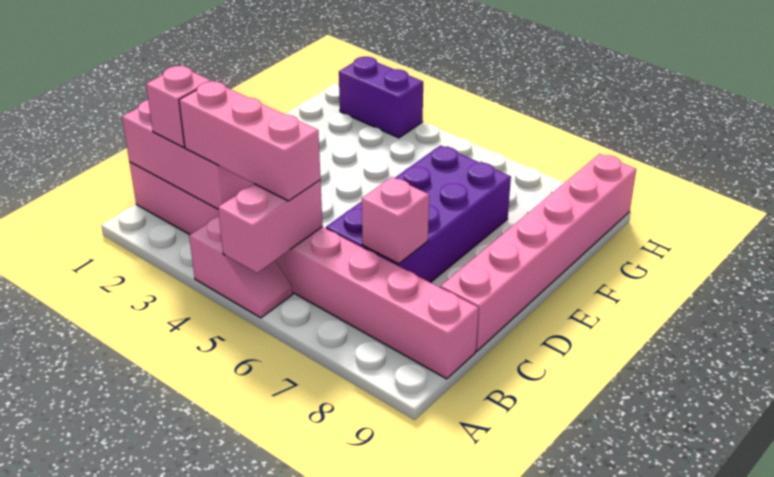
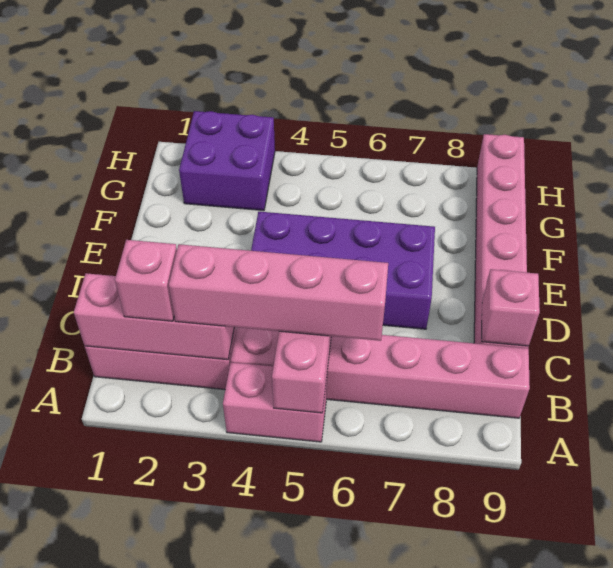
pink 1x2 slope [189,216,293,318] -> pink 1x2 brick [223,362,327,442]
pink 1x3 brick [179,81,321,201] -> pink 1x4 brick [169,244,388,341]
purple 2x4 brick [326,145,511,283] -> purple 2x4 brick turned to [251,212,435,329]
pink 1x1 brick [362,177,429,264] -> pink 1x1 brick moved to [482,269,540,346]
purple 1x2 brick [339,57,423,138] -> purple 2x2 brick [179,111,275,211]

